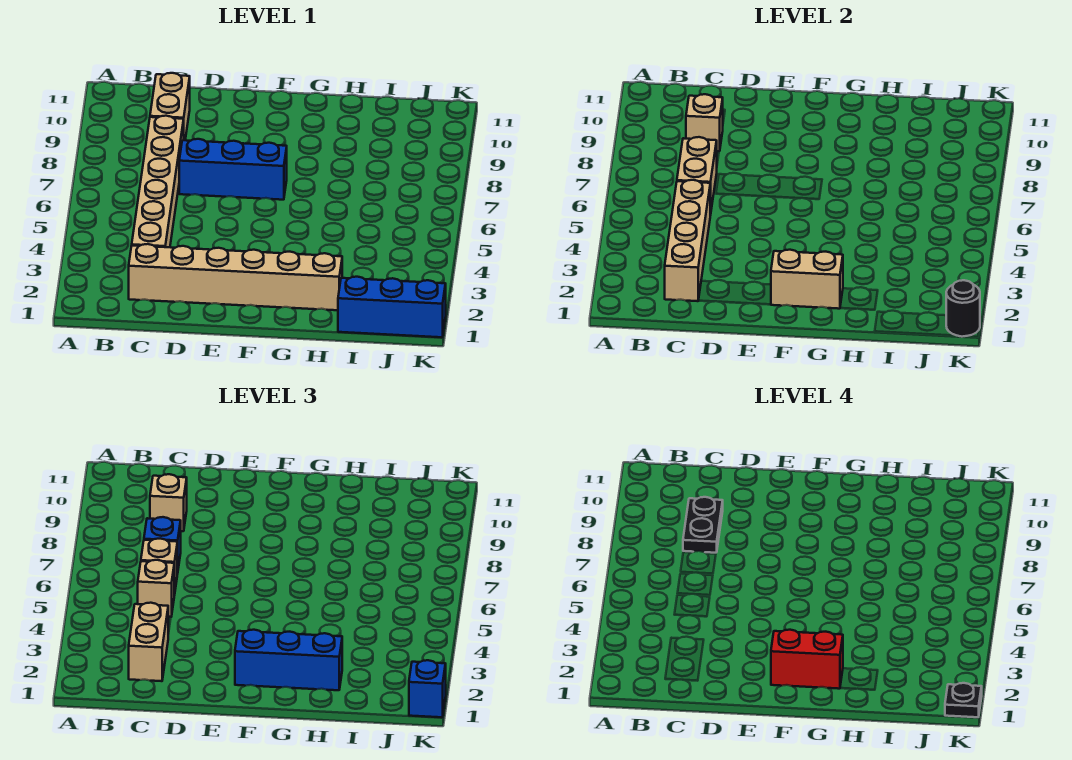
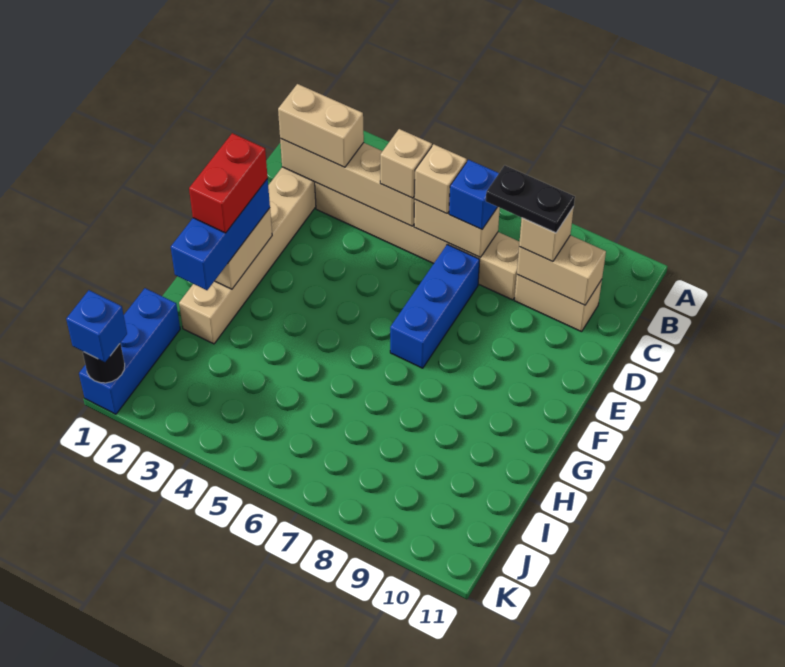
tan 1x1 brick [686,94,723,151] -> tan 1x2 brick [517,235,606,305]
black 1x1 plate [945,683,982,717] -> none

